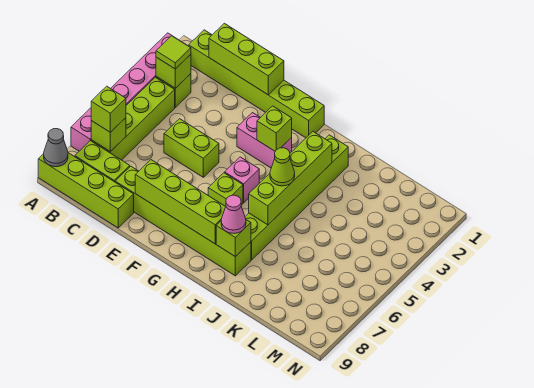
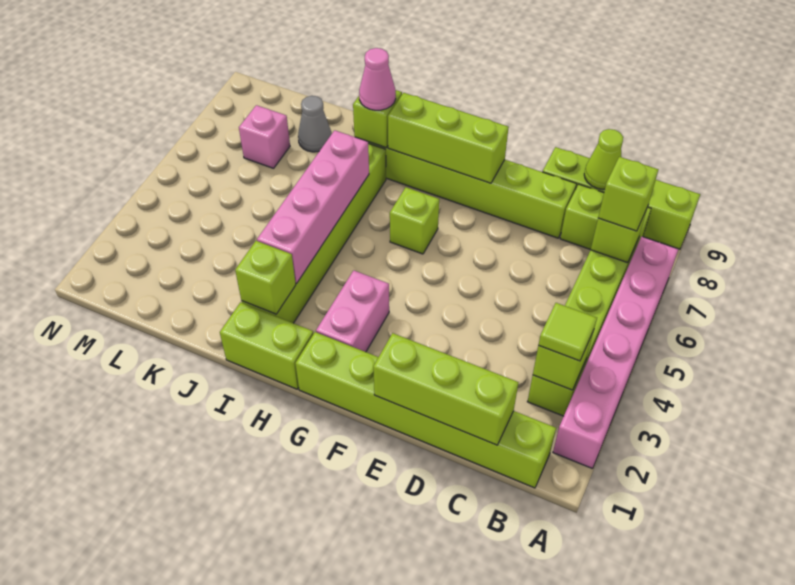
grey 1x1 cone [44,129,68,167] -> grey 1x1 cone moved to [298,96,332,152]
lime 1x2 brick [164,119,219,177] -> lime 1x2 brick moved to [220,302,313,389]
lime 1x4 brick [135,160,225,244] -> lime 1x3 brick [388,93,509,183]
pink 1x2 brick [237,113,292,168] -> pink 1x2 brick turned to [316,270,389,352]
lime 1x1 brick [257,106,292,151] -> lime 1x1 brick moved to [235,241,296,314]
pink 1x1 brick [225,157,259,203] -> pink 1x1 brick moved to [239,105,290,168]
lime 1x4 brick [249,132,332,225] -> pink 1x4 brick [257,130,369,283]
lime 1x1 cone [270,148,295,186] -> lime 1x1 cone moved to [584,129,623,190]

